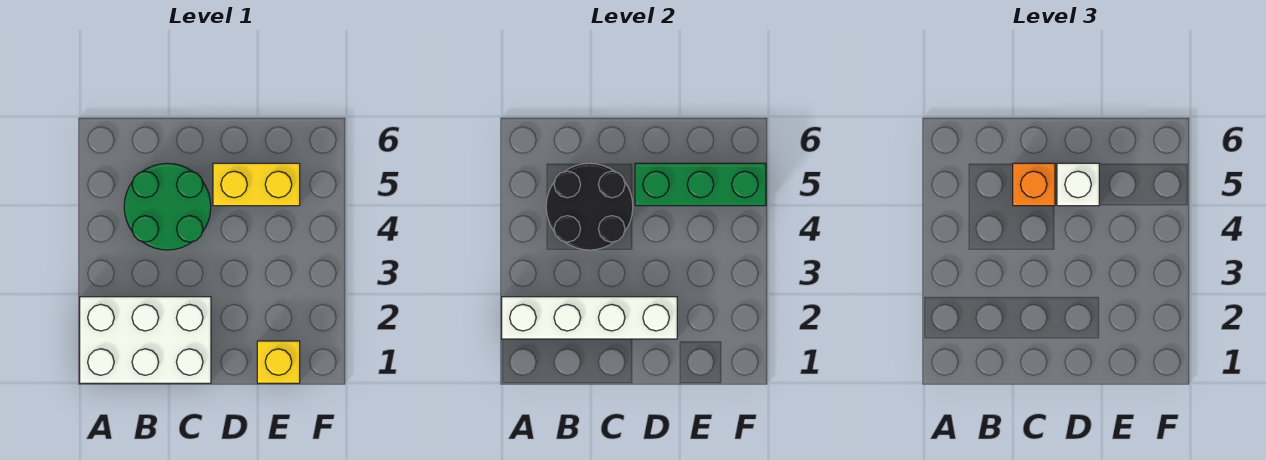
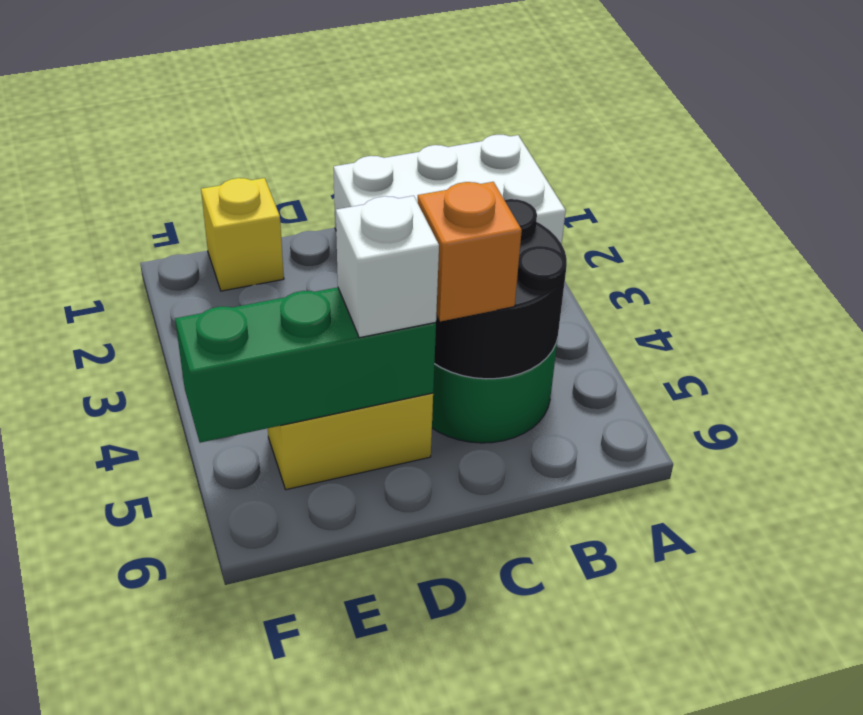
white 1x4 brick [502,297,677,339] -> none

